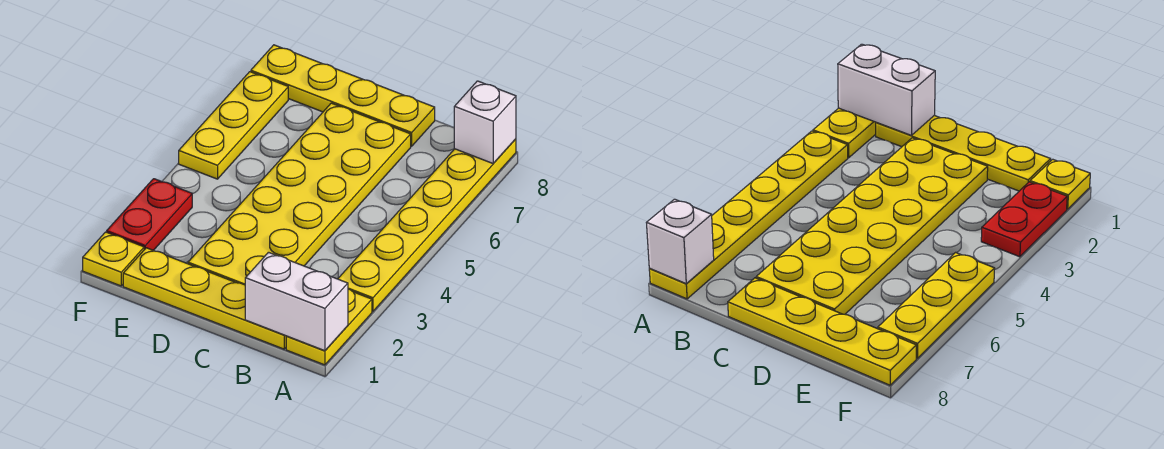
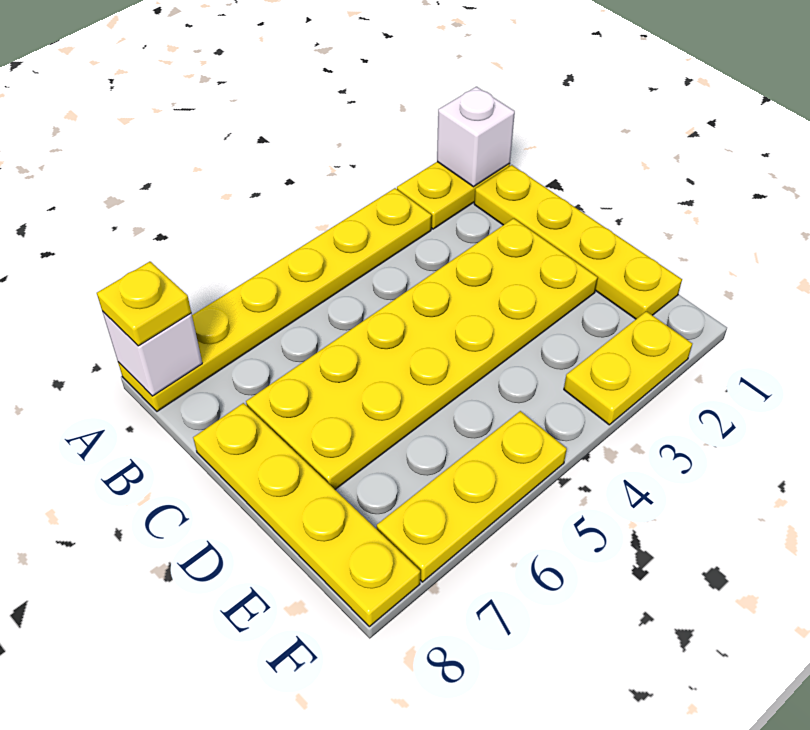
white 1x2 brick [245,252,348,351] -> white 1x1 brick [437,87,515,187]
yellow 1x1 plate [83,232,144,286] -> yellow 1x1 plate moved to [97,262,191,346]
red 1x2 plate [107,179,192,250] -> yellow 1x2 plate [564,311,692,425]

